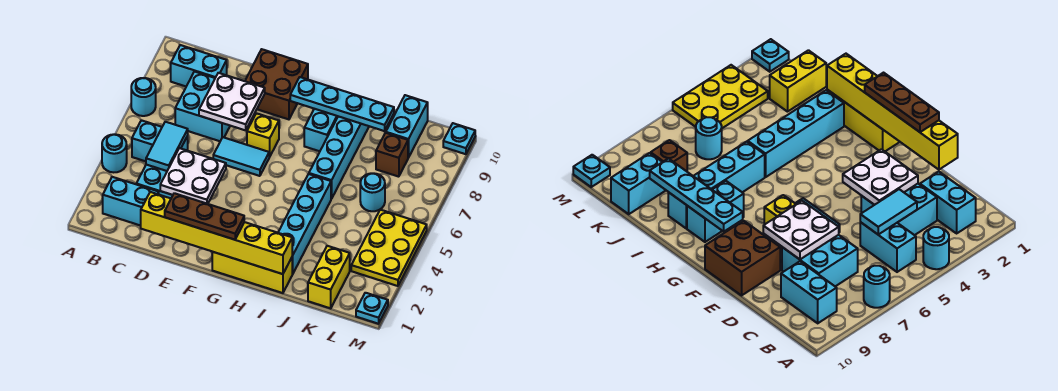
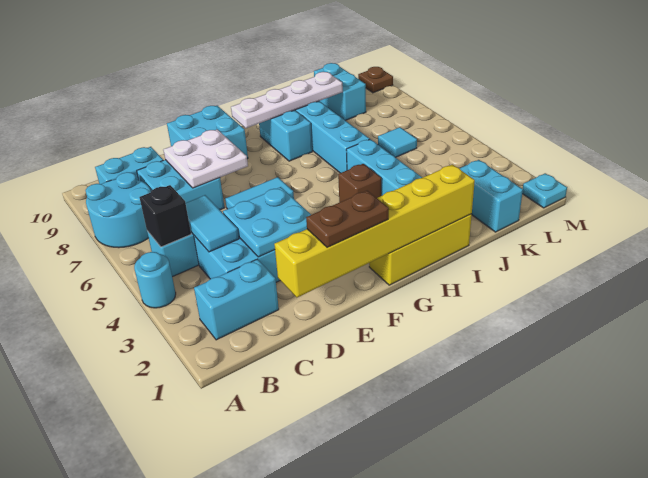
cyan 1x1 round brick [131,78,156,116] -> cyan 2x2 round brick [86,172,151,248]
none -> black 1x1 brick [140,185,191,247]
white 2x2 plate [160,148,226,204] -> cyan 2x2 plate [223,187,311,257]
brown 1x3 plate [165,193,244,240] -> brown 1x2 plate [306,191,389,248]
brown 2x2 brick [245,49,308,119] -> cyan 2x2 brick [167,106,248,159]
yellow 1x1 brick [247,113,279,157] -> none
cyan 1x4 plate [290,77,394,131] -> white 1x4 plate [231,72,343,128]
yellow 1x2 brick [308,246,350,308] -> cyan 1x2 brick [460,160,523,232]
cyan 1x1 round brick [360,173,385,211] -> cyan 1x1 tile [378,127,417,157]
brown 1x1 brick [376,133,408,177] -> brown 1x1 brick moved to [338,164,381,202]
yellow 2x3 plate [351,210,427,286] -> none
cyan 1x1 plate [443,123,475,154] -> brown 1x1 plate [358,67,393,93]

